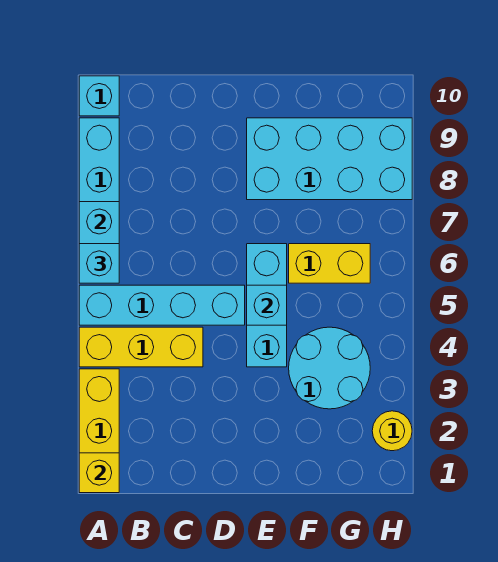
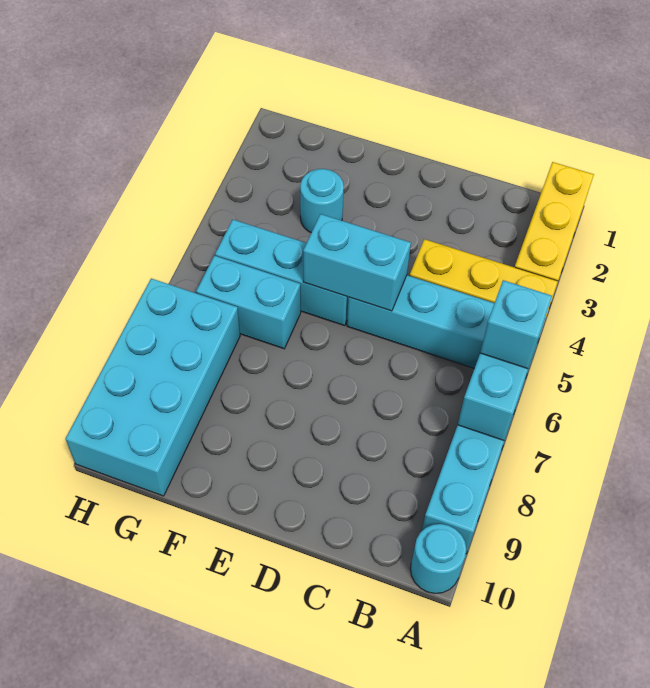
yellow 1x1 brick [79,453,119,493] -> none
cyan 1x1 brick [79,76,119,116] -> cyan 1x1 round brick [410,524,466,593]
cyan 1x3 brick [247,244,287,367] -> cyan 1x3 brick turned to [215,220,349,326]
cyan 1x1 brick [247,285,287,325] -> cyan 1x2 brick [303,214,411,311]
cyan 2x4 brick [247,118,412,200] -> cyan 2x4 brick turned to [66,278,240,496]
cyan 2x2 round brick [289,327,370,409] -> cyan 1x1 round brick [300,169,344,233]
yellow 1x2 brick [289,244,370,283] -> cyan 1x2 brick [196,256,301,349]
yellow 1x1 round brick [372,411,412,451] -> none

